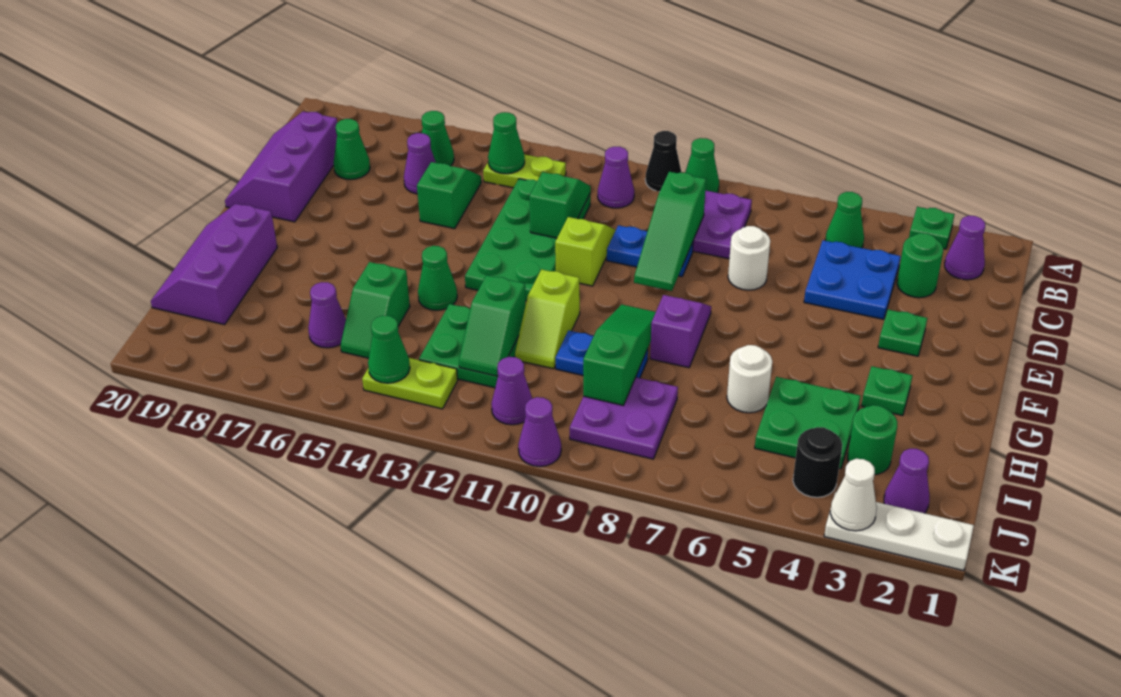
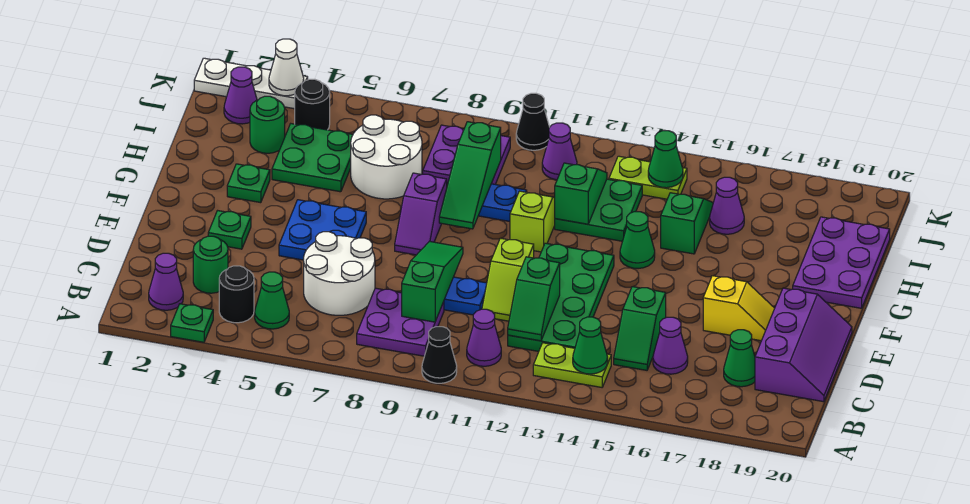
green 1x1 cone [685,138,719,193] -> none
none -> black 1x1 round brick [219,266,254,323]
green 1x1 cone [422,111,454,166] -> none
blue 2x2 plate [804,240,901,319] -> blue 2x2 plate moved to [279,200,366,260]
white 1x1 round brick [728,226,770,290] -> white 2x2 round brick [304,232,375,315]
none -> yellow 1x2 slope [703,276,775,341]
purple 2x3 slope [151,204,277,325] -> purple 2x3 plate [793,217,890,308]
white 1x1 round brick [727,345,772,413] -> white 2x2 round brick [351,115,422,199]
purple 1x1 cone [518,397,561,467] -> black 1x1 cone [516,93,550,150]

